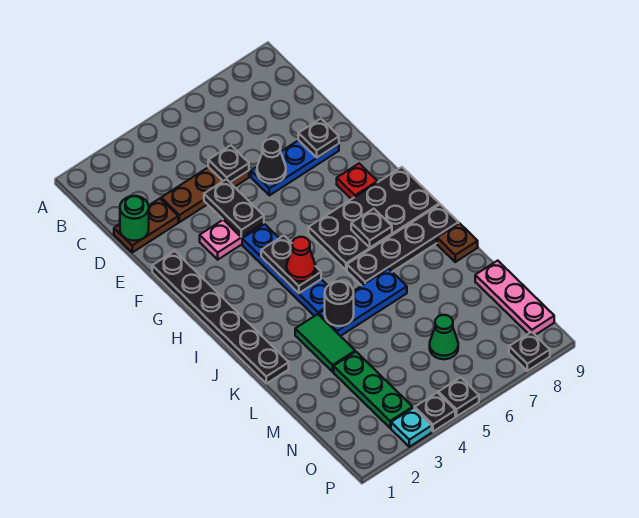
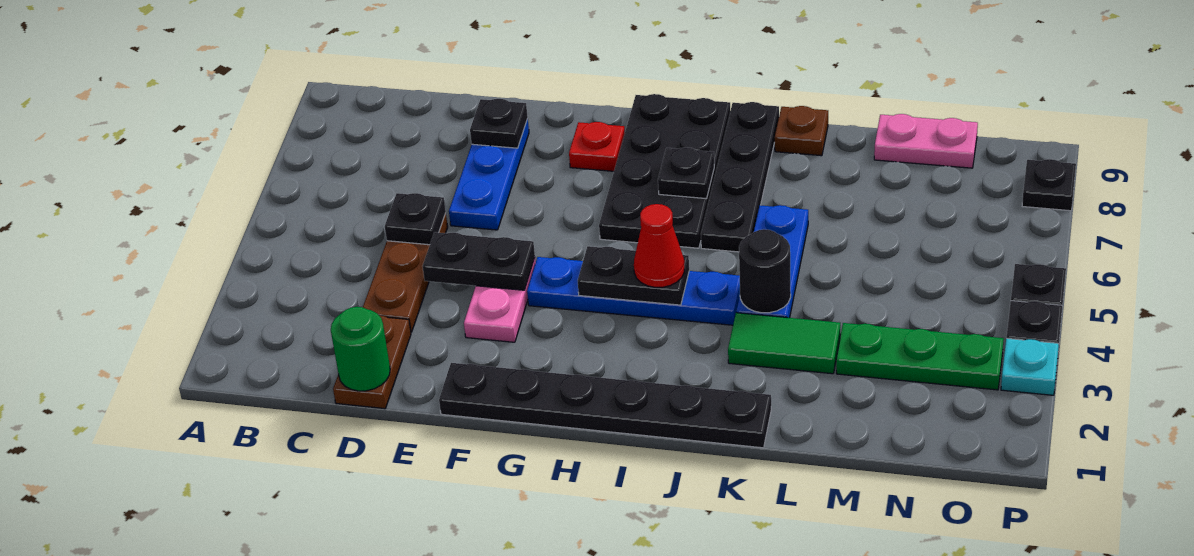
black 1x1 cone [257,139,286,184] -> none
pink 1x3 plate [475,261,554,335] -> pink 1x2 plate [874,114,978,168]
green 1x1 cone [430,315,458,359] -> none

